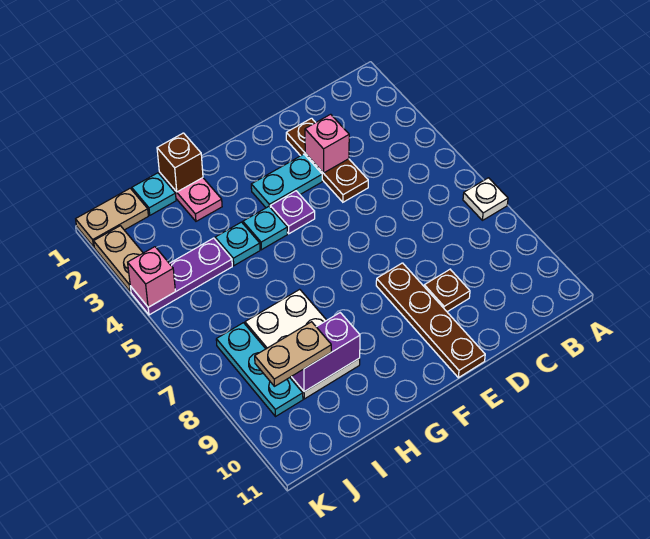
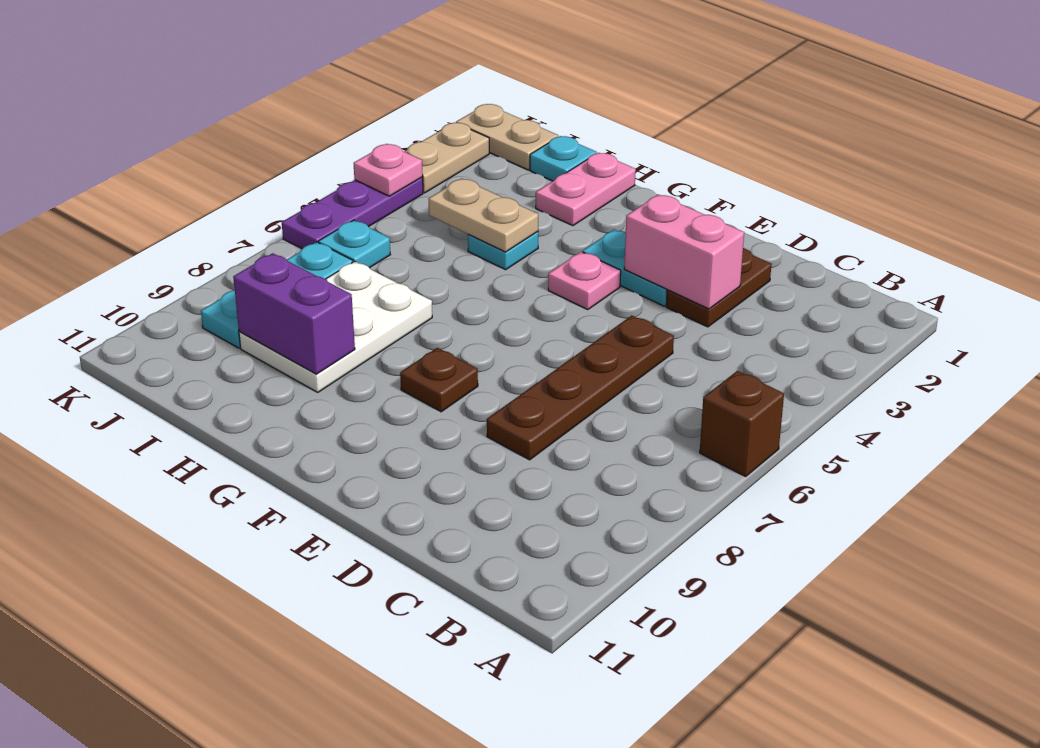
white 1x1 plate [463,178,508,220] -> none
brown 1x3 plate [286,118,368,202] -> brown 1x2 plate [666,248,771,327]
pink 1x1 brick [305,114,349,173] -> pink 1x2 brick [624,194,744,309]
brown 1x1 plate [424,269,470,312] -> brown 1x1 plate moved to [400,348,478,412]
brown 1x4 plate [376,263,485,378] -> brown 1x4 plate moved to [487,316,674,460]
purple 1x1 plate [270,191,315,234] -> pink 1x1 plate [548,252,621,310]
cyan 1x1 plate [243,207,288,250] -> cyan 1x1 plate moved to [319,220,390,268]
brown 1x1 brick [157,133,203,192] -> brown 1x1 brick moved to [700,371,784,477]
purple 1x3 plate [130,238,232,315] -> purple 1x3 plate turned to [282,177,423,249]
tan 1x2 plate [255,322,331,386] -> tan 1x2 plate moved to [429,178,538,252]
pink 1x1 brick [128,247,175,307] -> pink 1x1 plate [354,144,423,196]

